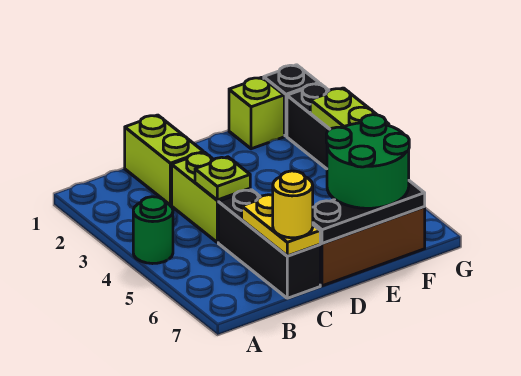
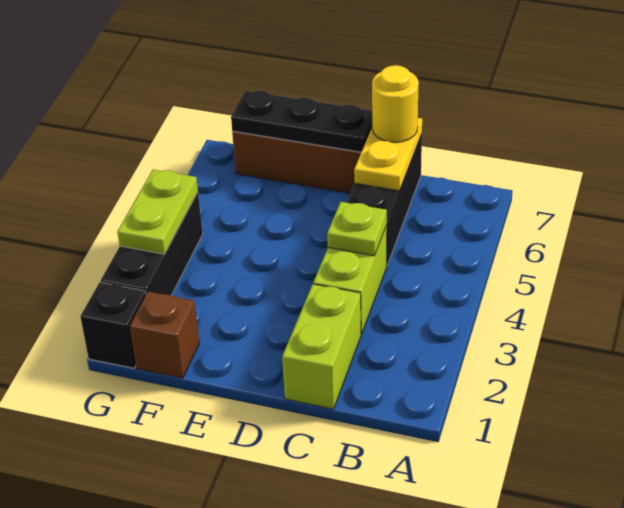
green 1x1 round brick [133,197,173,264] -> none
green 2x2 round brick [326,115,409,208] -> none
lime 1x1 brick [229,77,284,149] -> brown 1x1 brick [130,292,200,378]

